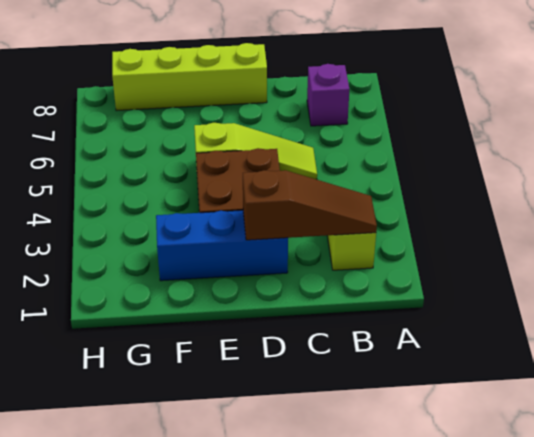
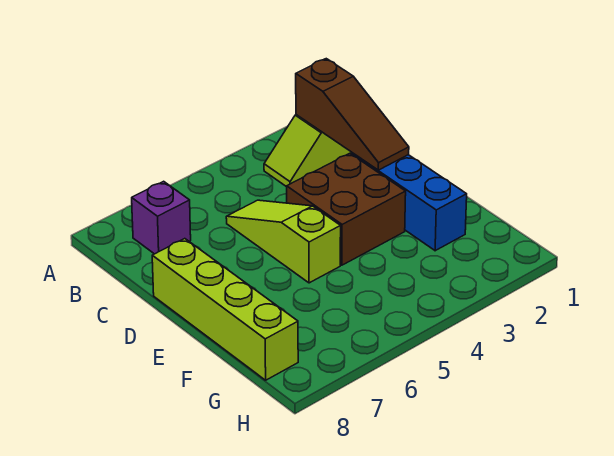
brown 1x3 slope [243,170,377,240] -> brown 1x3 slope turned to [296,59,409,170]

